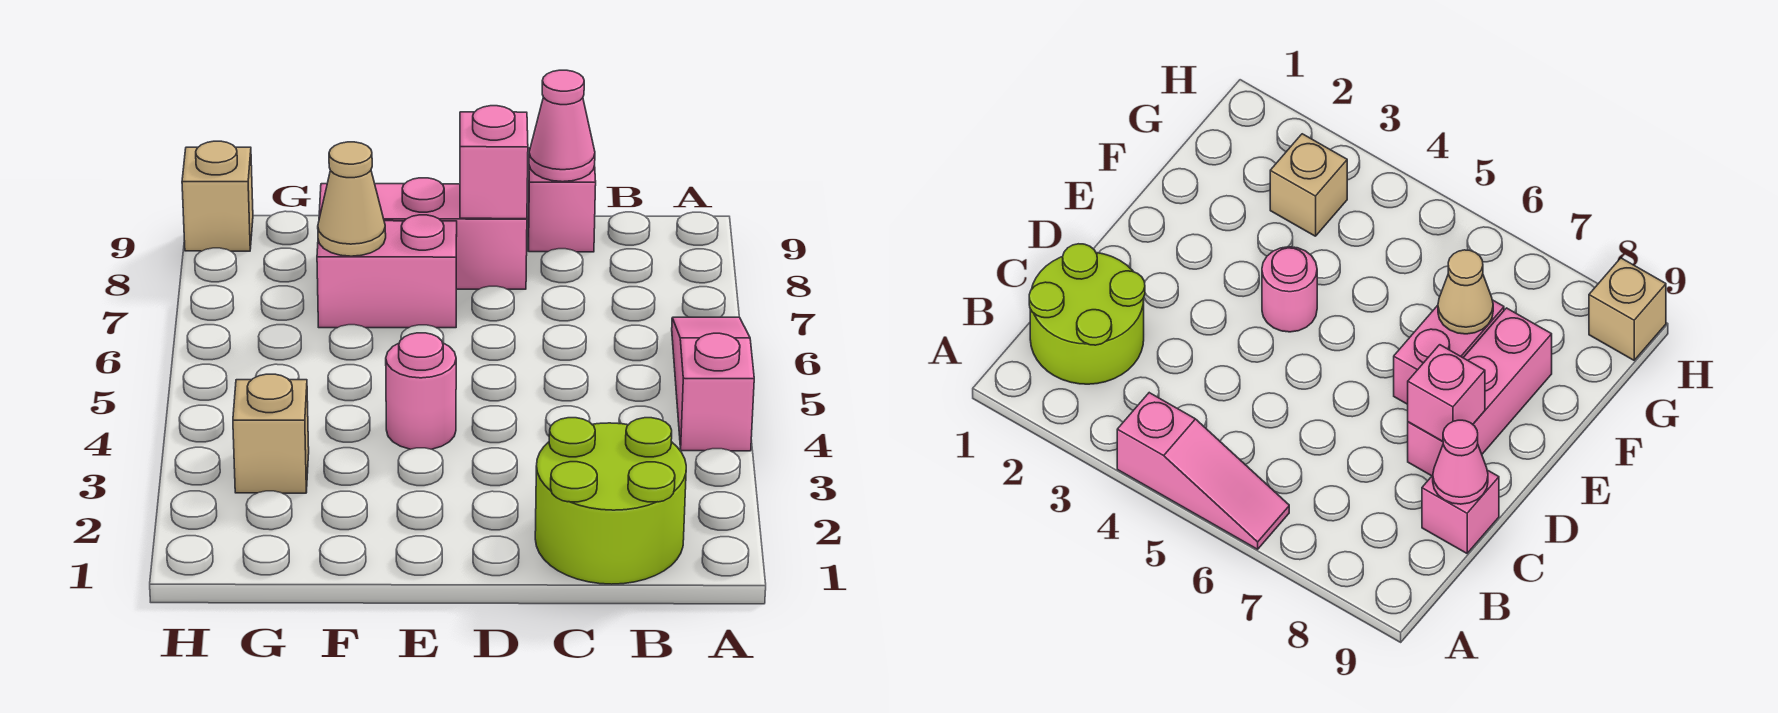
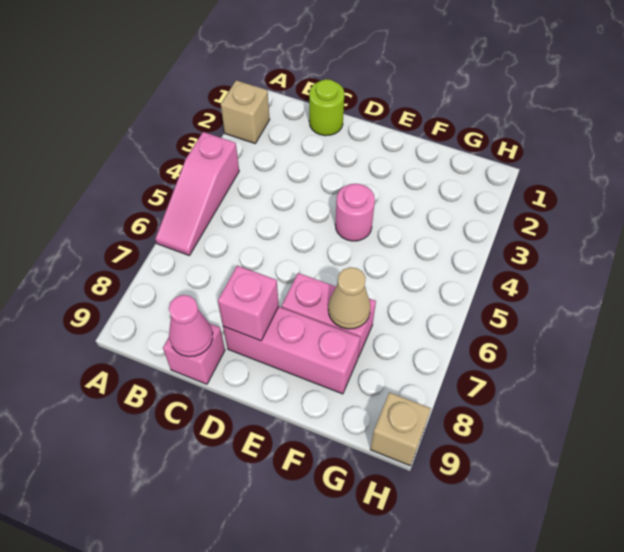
lime 2x2 round brick [535,418,686,584] -> lime 1x1 round brick [309,79,344,136]
tan 1x1 brick [233,374,309,493] -> tan 1x1 brick moved to [221,80,270,143]

